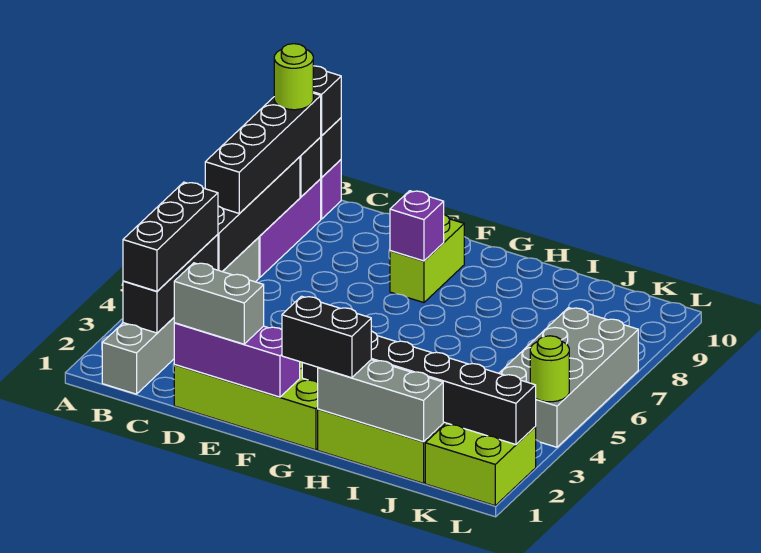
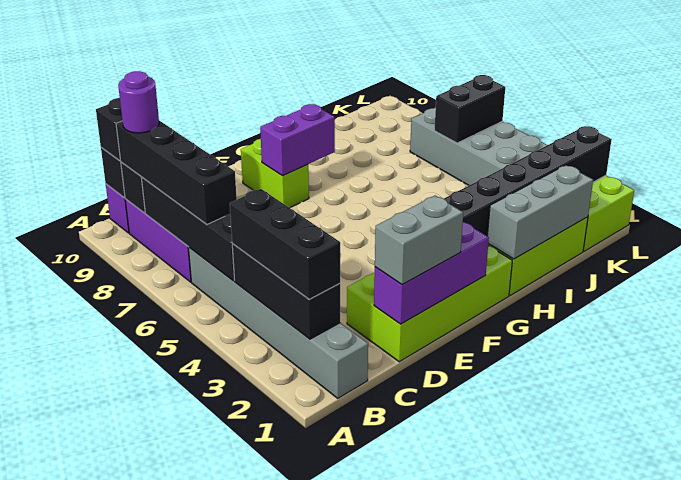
lime 1x1 round brick [274,44,313,110] -> purple 1x1 round brick [118,71,159,133]
purple 1x1 brick [390,191,444,261] -> purple 1x2 brick [260,104,335,176]
black 1x2 brick [282,296,371,378] -> black 1x2 brick moved to [434,75,505,143]
lime 1x1 round brick [530,336,569,402] -> none

